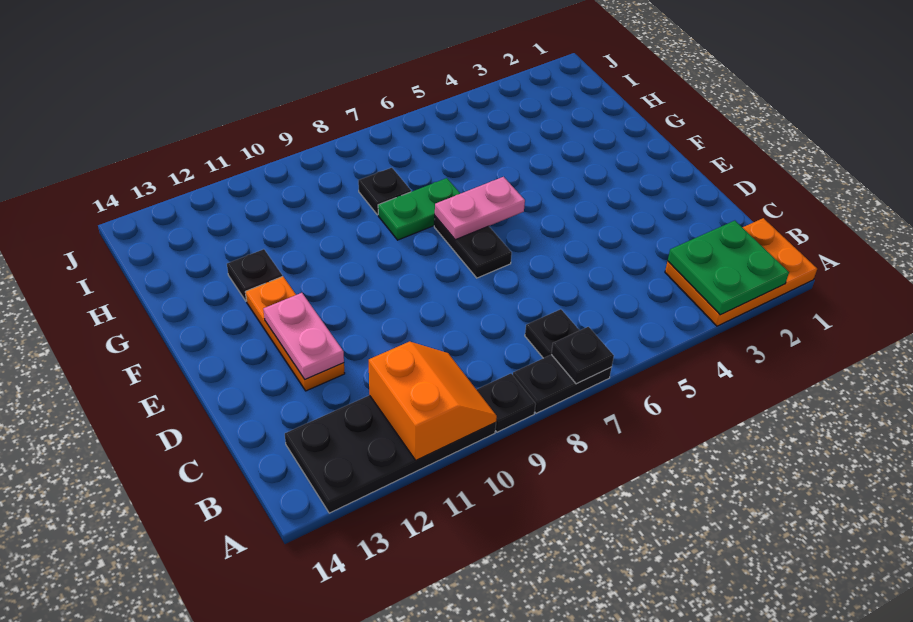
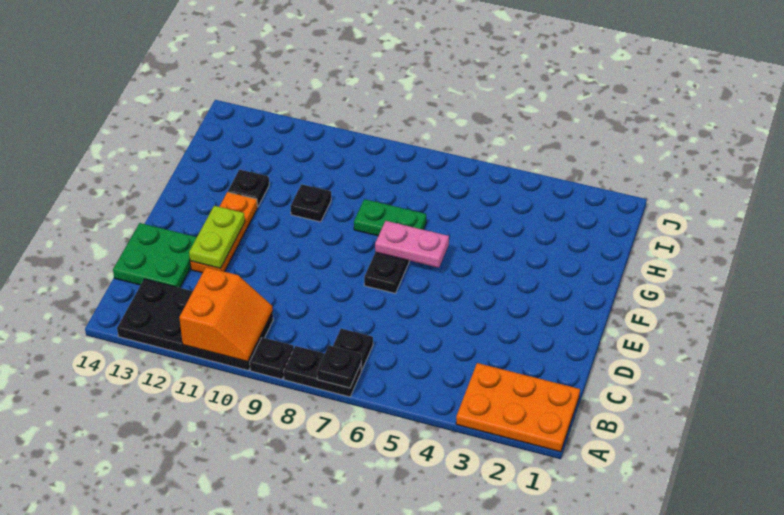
green 2x2 plate [668,221,789,315] -> green 2x2 plate moved to [113,223,197,288]
pink 1x2 plate [263,293,344,379] -> lime 1x2 plate [189,206,245,268]
black 1x1 plate [358,168,411,215] -> black 1x1 plate moved to [290,184,331,222]

